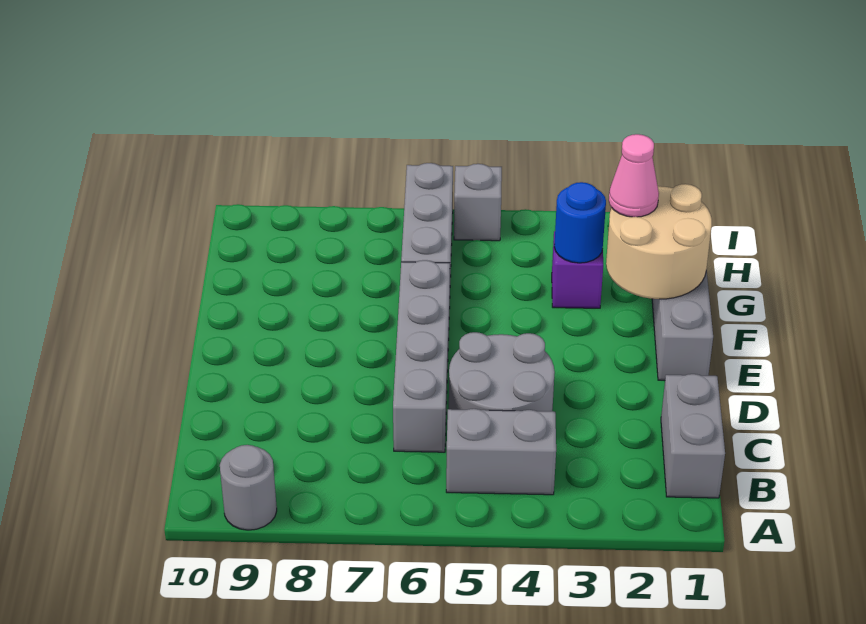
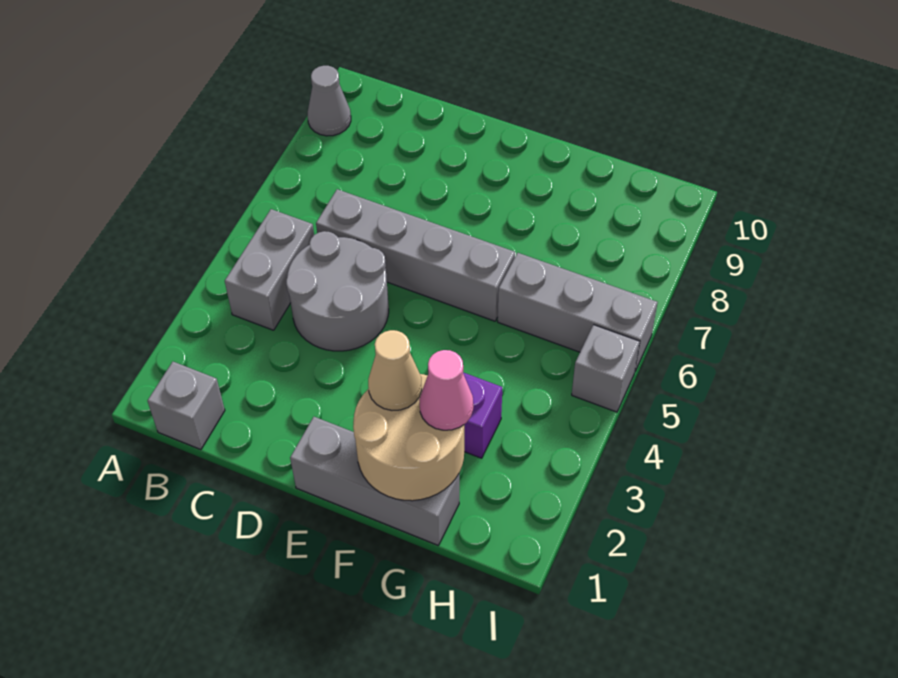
grey 1x1 round brick [220,445,277,530] -> grey 1x1 cone [308,66,351,136]
grey 1x2 brick [661,374,725,498] -> grey 1x1 brick [147,362,225,450]
none -> tan 1x1 cone [368,330,422,410]
blue 1x1 round brick [554,182,606,263] -> none

